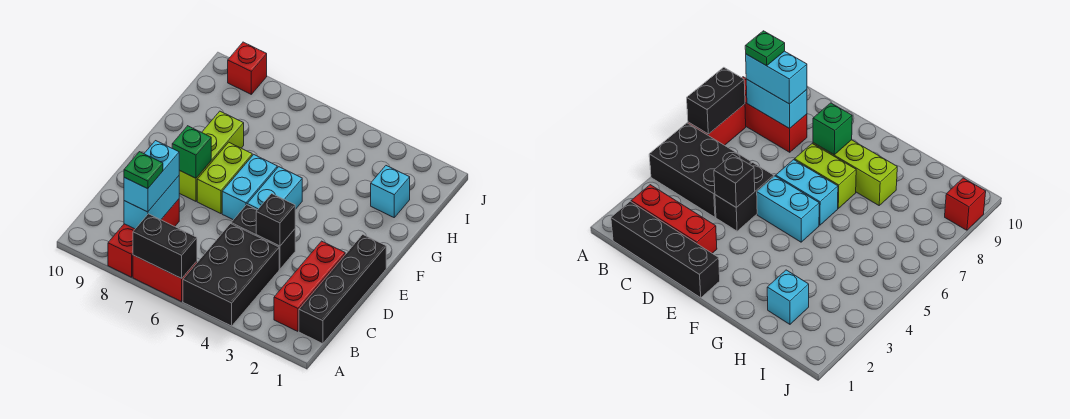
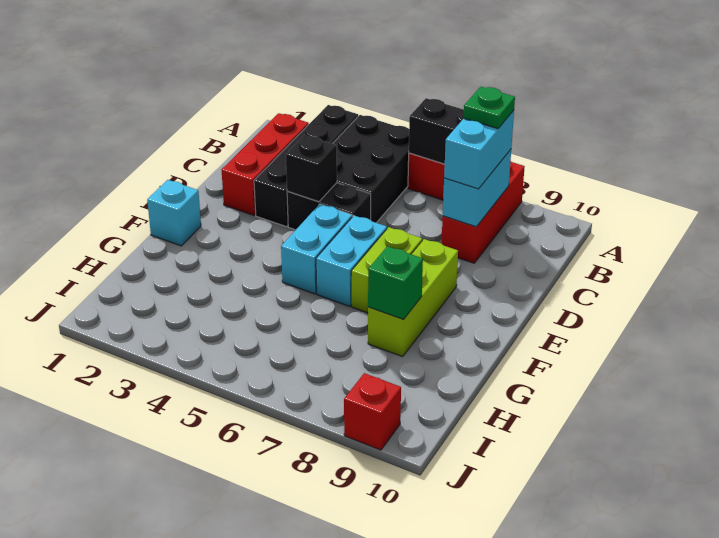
black 1x4 brick [299,235,386,344] -> black 1x4 brick moved to [254,105,358,227]
green 1x1 brick [172,126,211,178] -> green 1x1 brick moved to [368,246,423,320]
cyan 1x1 brick [371,166,410,217] -> cyan 1x1 brick moved to [147,180,201,246]

